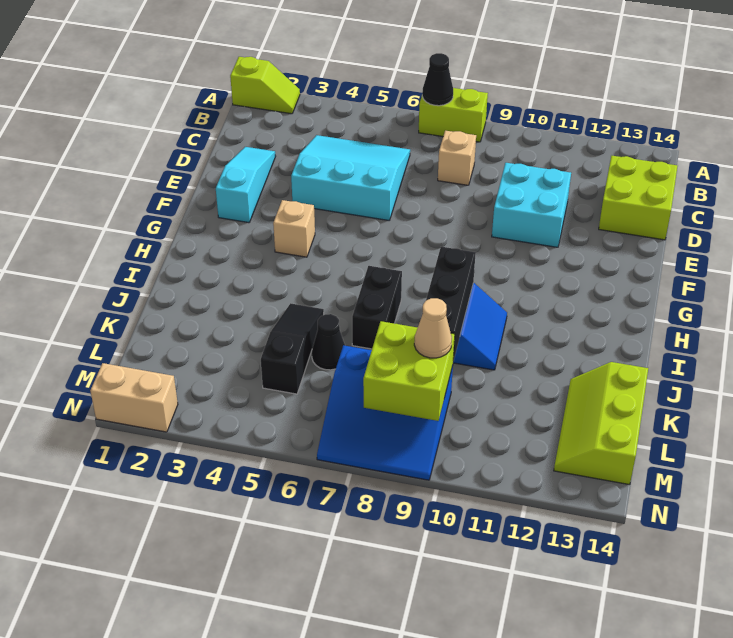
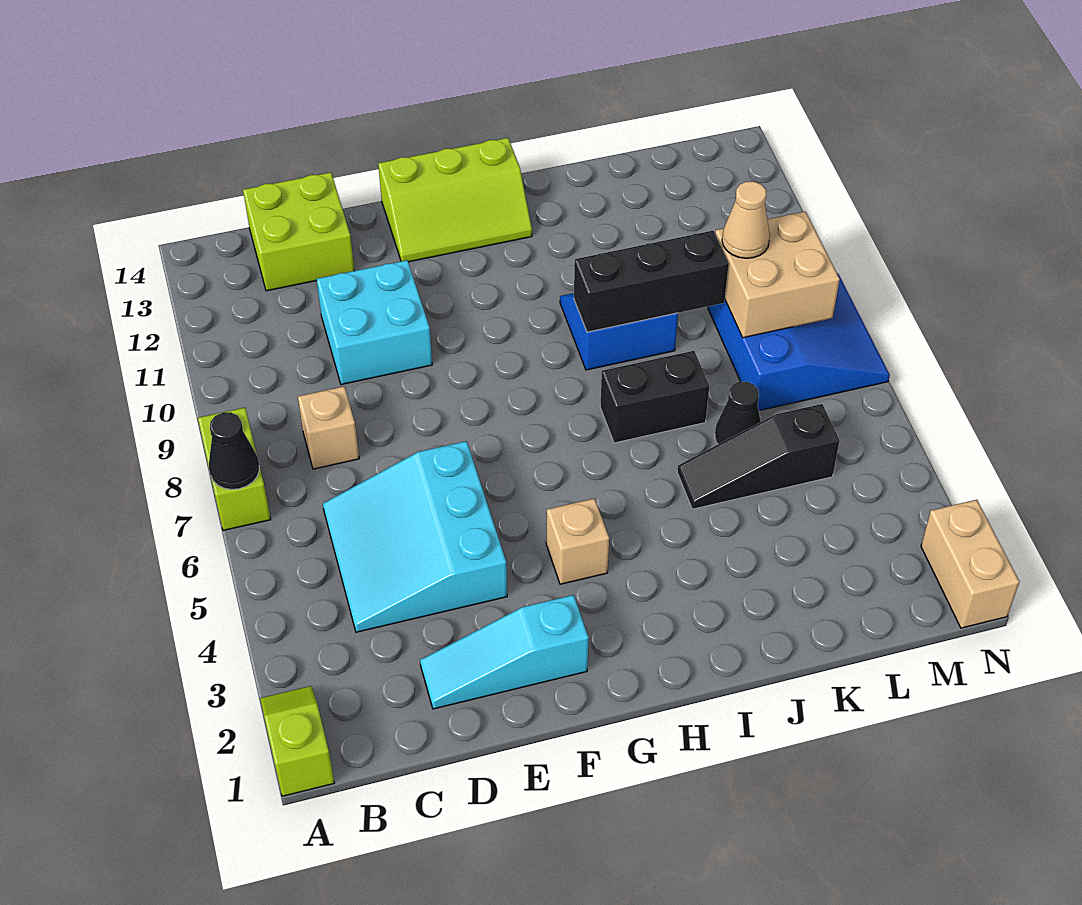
lime 2x3 slope [554,362,648,485] -> lime 2x3 slope moved to [378,138,532,262]
lime 2x2 brick [363,321,455,421] -> tan 2x2 brick [715,212,840,338]

